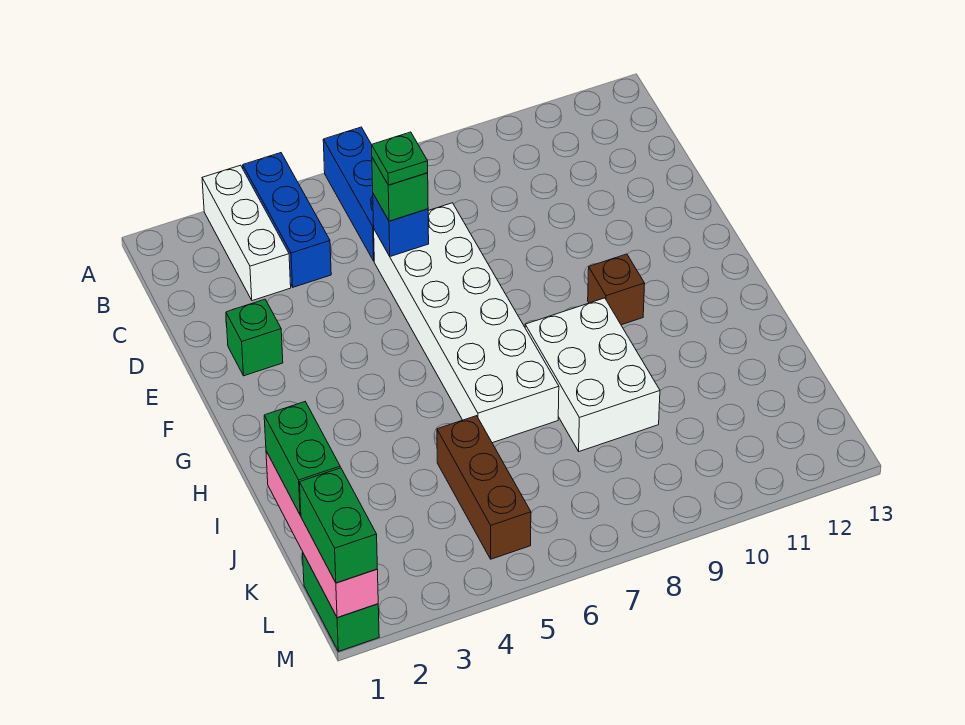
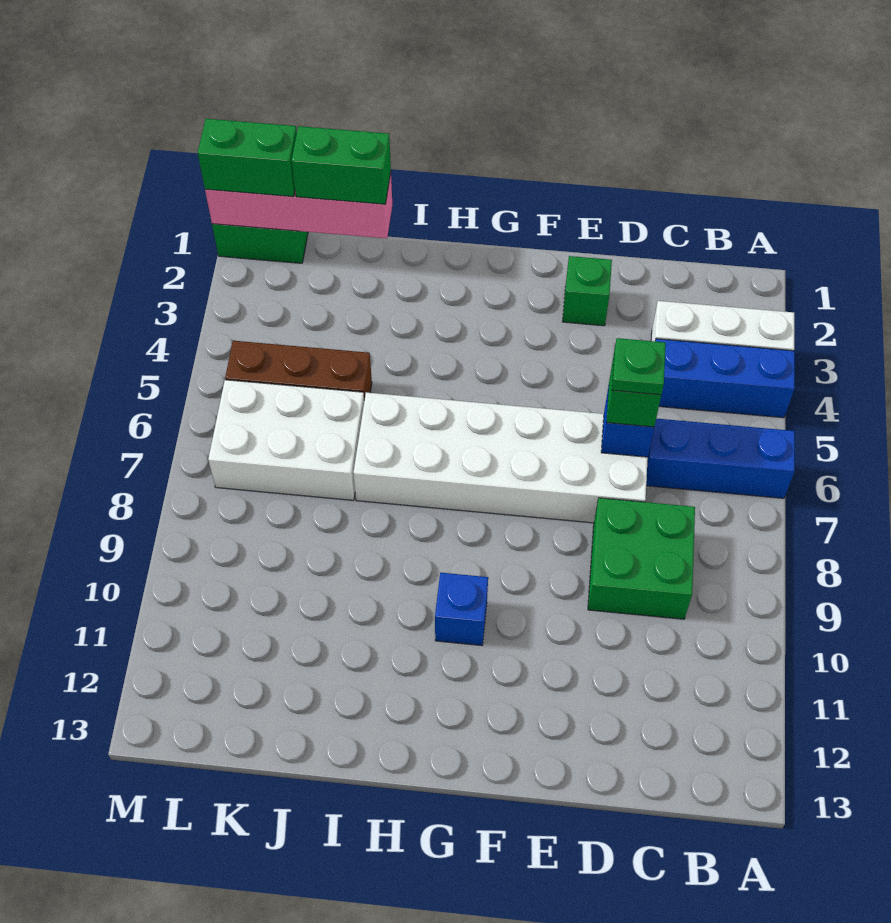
none -> green 2x2 brick [588,498,695,619]
brown 1x1 brick [588,254,645,325] -> blue 1x1 brick [435,573,488,645]
white 2x3 brick [525,298,660,451] -> white 2x3 brick moved to [208,380,364,500]

